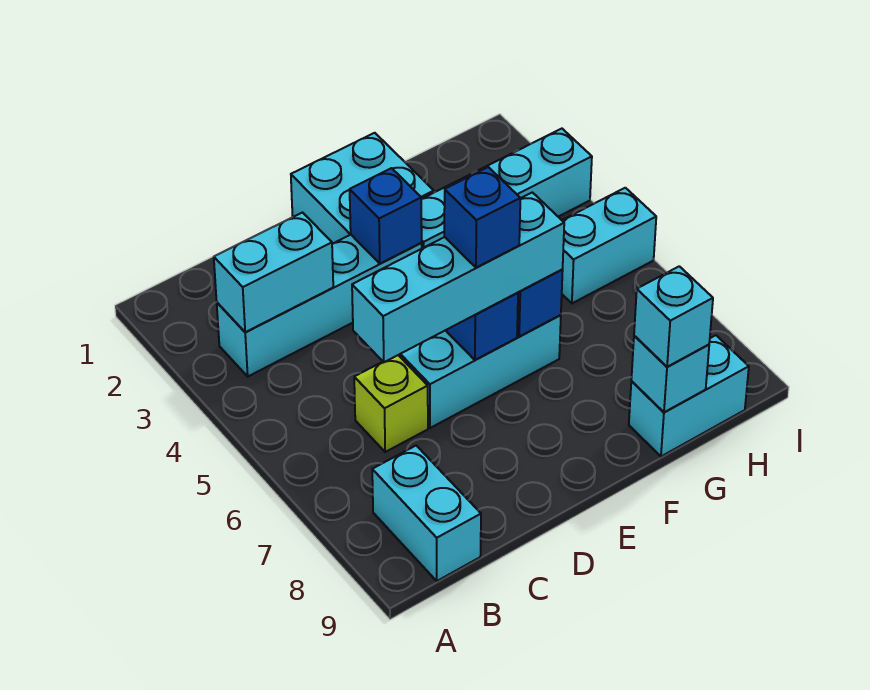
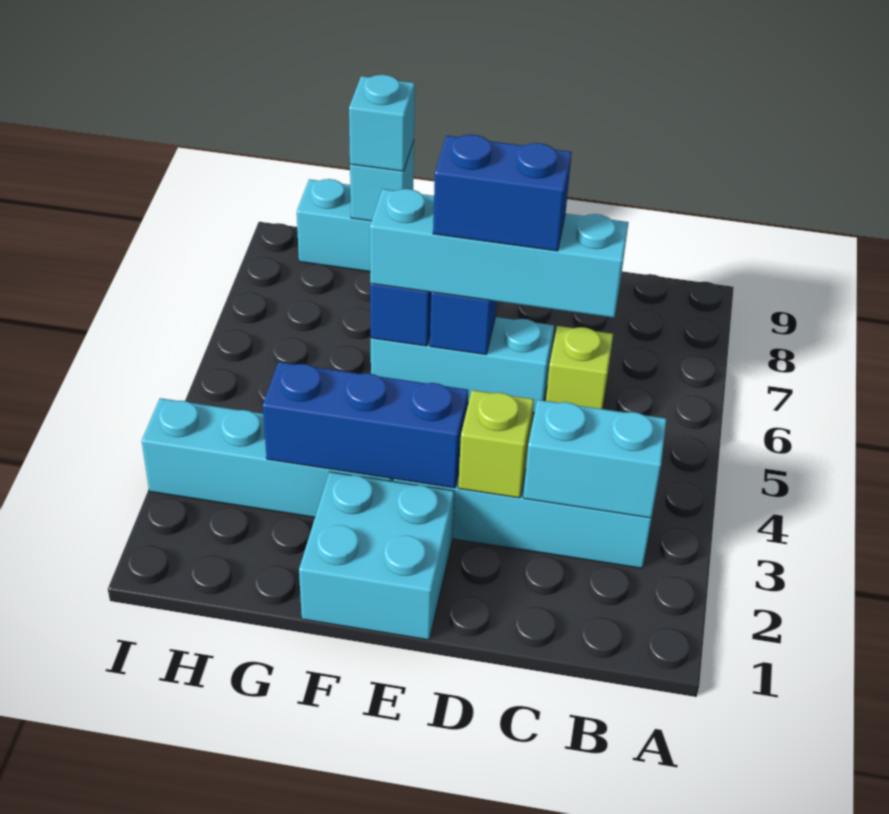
cyan 1x2 brick [372,446,481,581] -> none
none -> lime 1x1 brick [458,390,534,498]
blue 1x1 brick [350,168,422,264] -> blue 1x3 brick [263,362,468,488]
blue 1x1 brick [444,167,520,268] -> blue 1x2 brick [433,135,572,251]
cyan 1x2 brick [562,188,656,303] -> none

